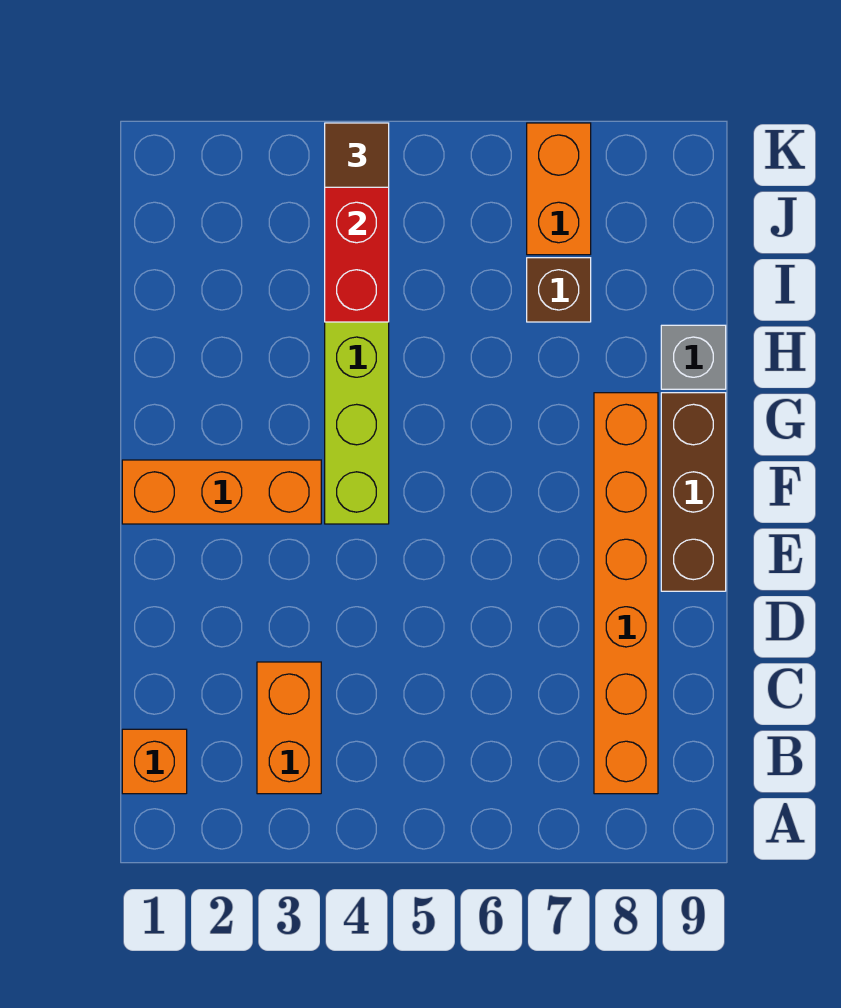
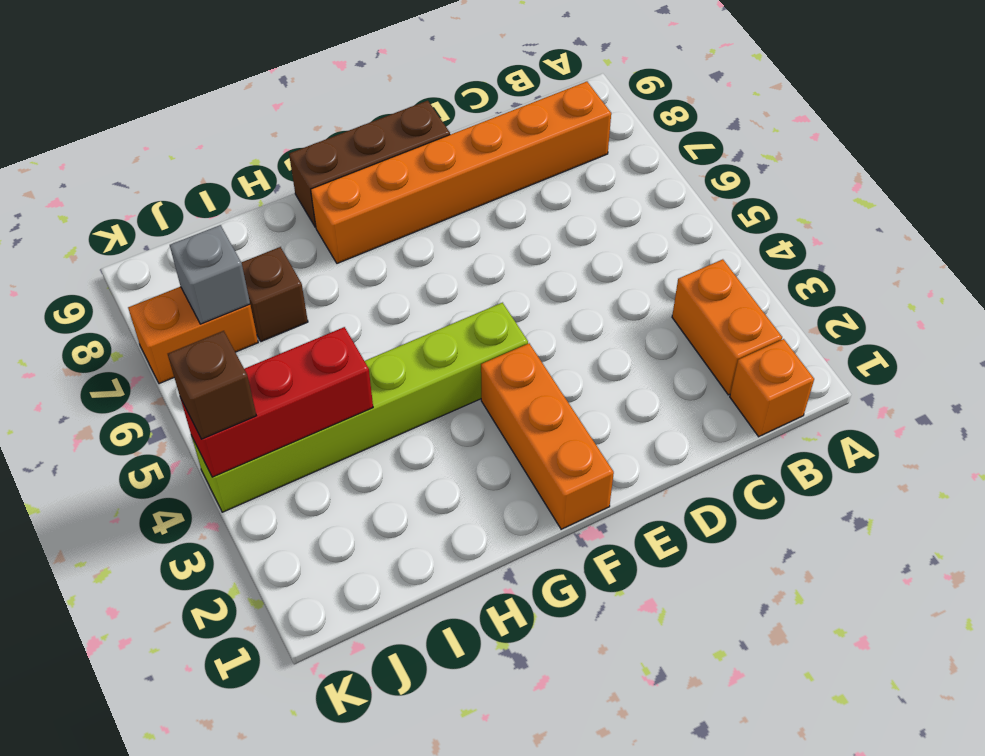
orange 1x2 brick [257,662,321,794] -> orange 1x2 brick turned to [672,259,782,395]
grey 1x1 brick [661,325,726,389] -> grey 1x1 brick moved to [170,225,250,324]
brown 1x1 tile [325,123,389,187] -> brown 1x1 brick [168,331,256,439]

